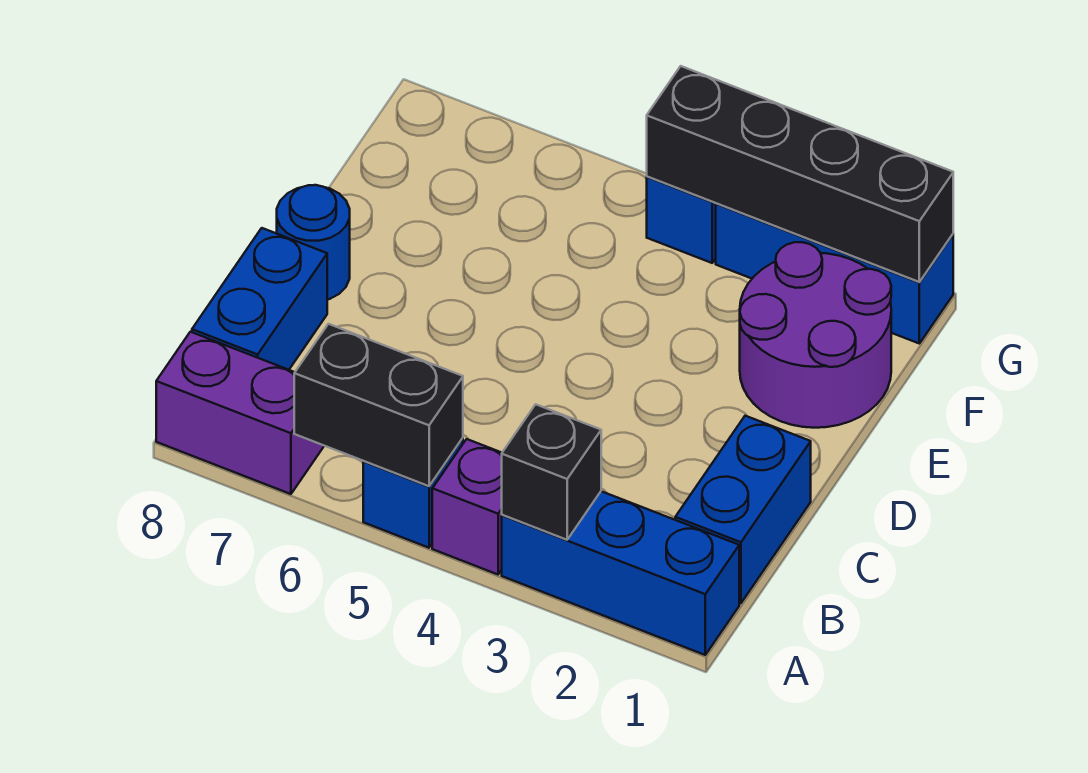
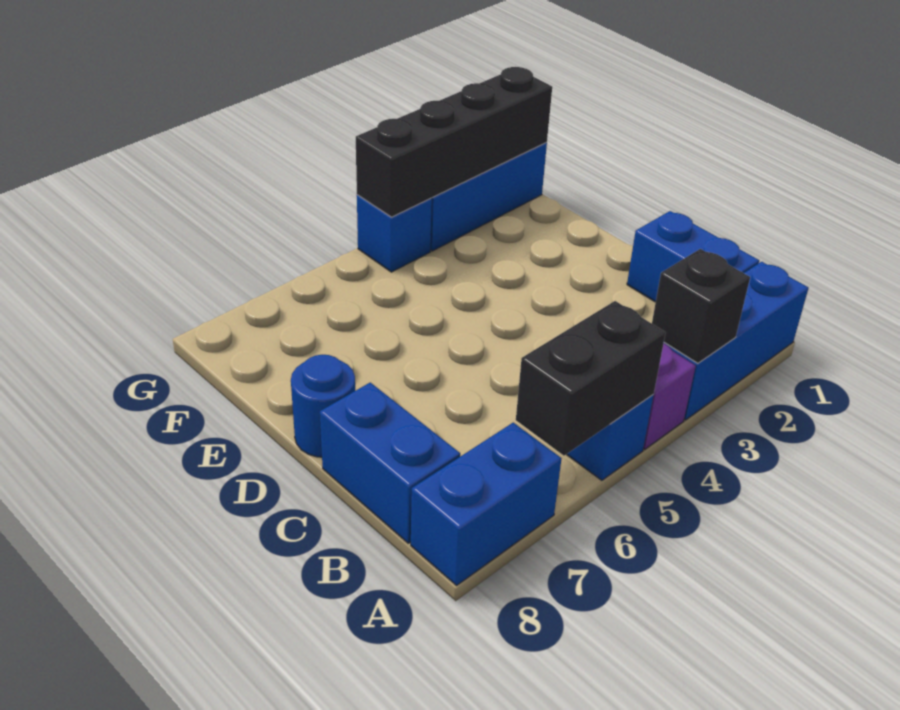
purple 1x2 brick [156,332,324,494] -> blue 1x2 brick [411,422,561,585]
purple 2x2 round brick [740,242,891,428] -> none

